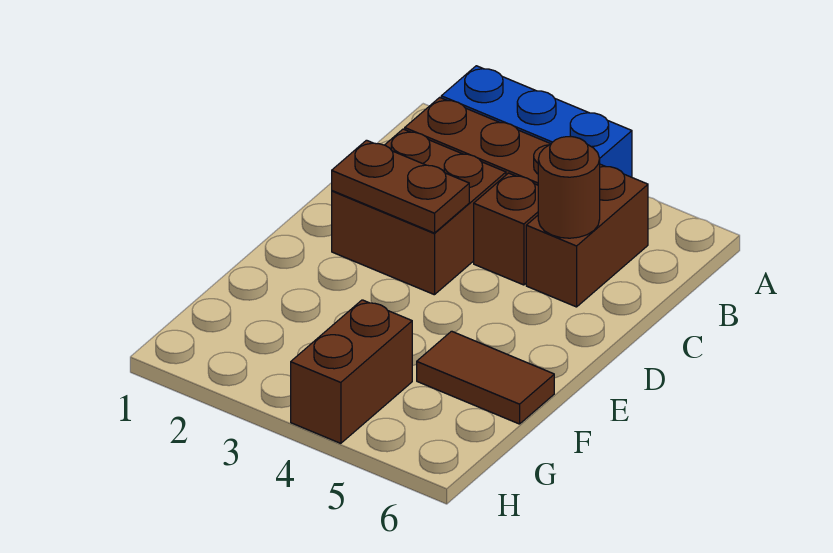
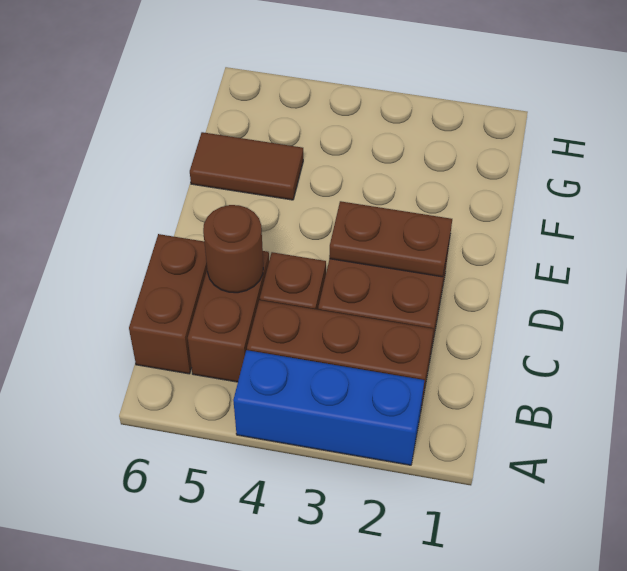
brown 1x2 brick [291,300,412,443] -> brown 1x2 brick moved to [129,234,207,374]

